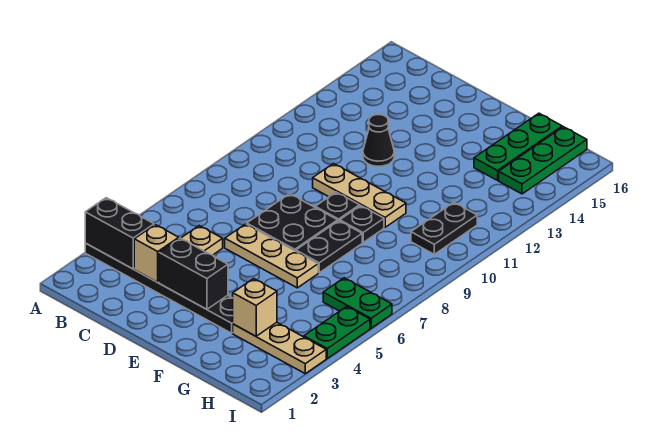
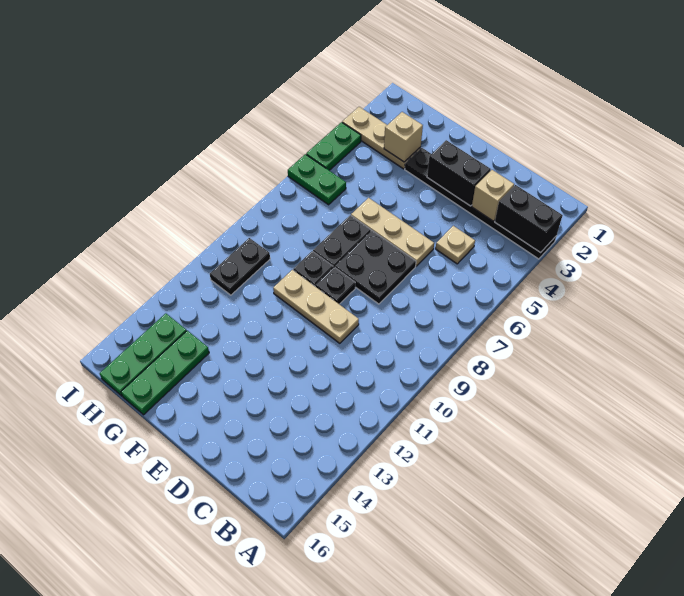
black 1x1 cone [363,115,394,166] -> none

